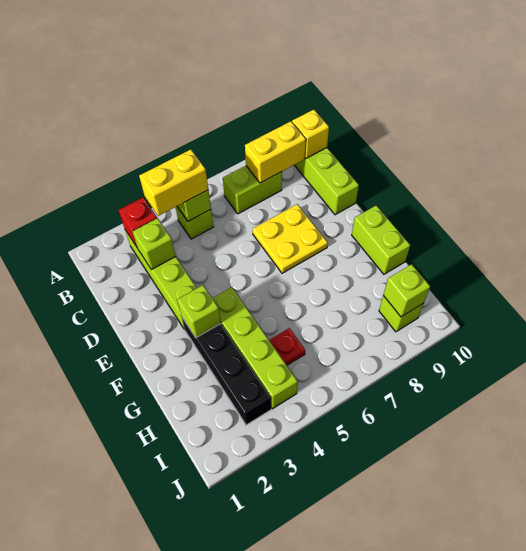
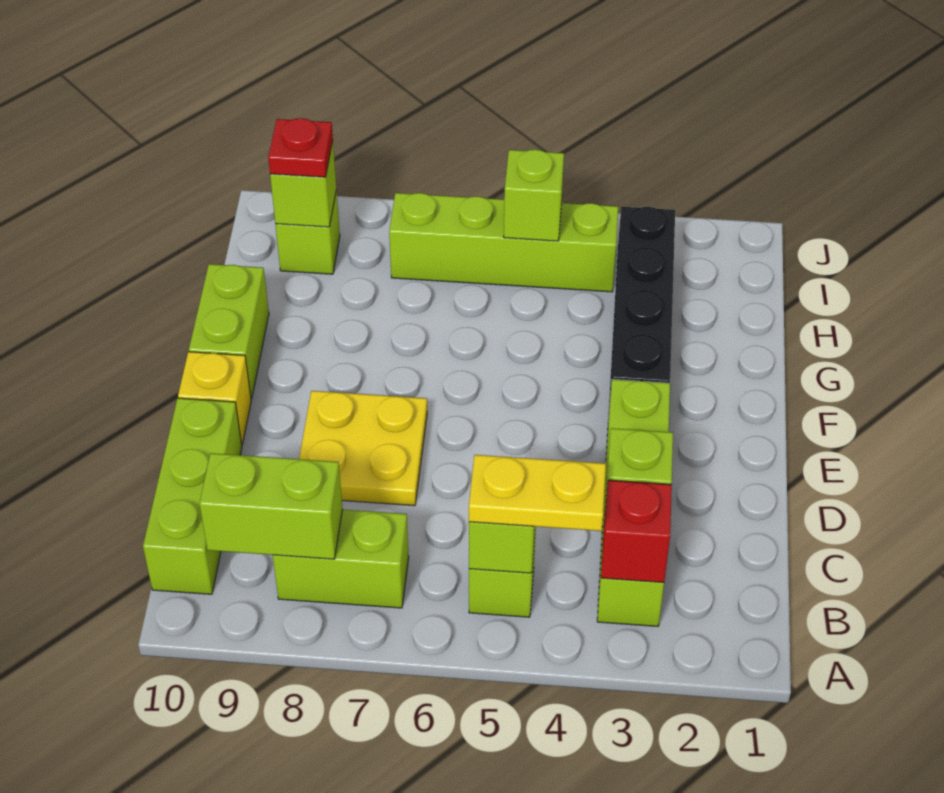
yellow 1x2 brick [139,149,208,216] -> yellow 1x2 plate [469,455,606,531]
yellow 1x2 brick [245,121,306,183] -> lime 1x2 brick [200,453,343,559]
yellow 1x1 brick [292,110,329,158] -> yellow 1x1 brick moved to [178,352,251,444]
lime 1x1 brick [177,285,221,338] -> lime 1x1 brick moved to [504,149,564,241]
lime 1x4 brick [212,287,298,409] -> lime 1x4 brick turned to [389,193,618,292]
red 1x1 plate [269,328,305,365] -> red 1x1 plate moved to [268,118,333,177]

